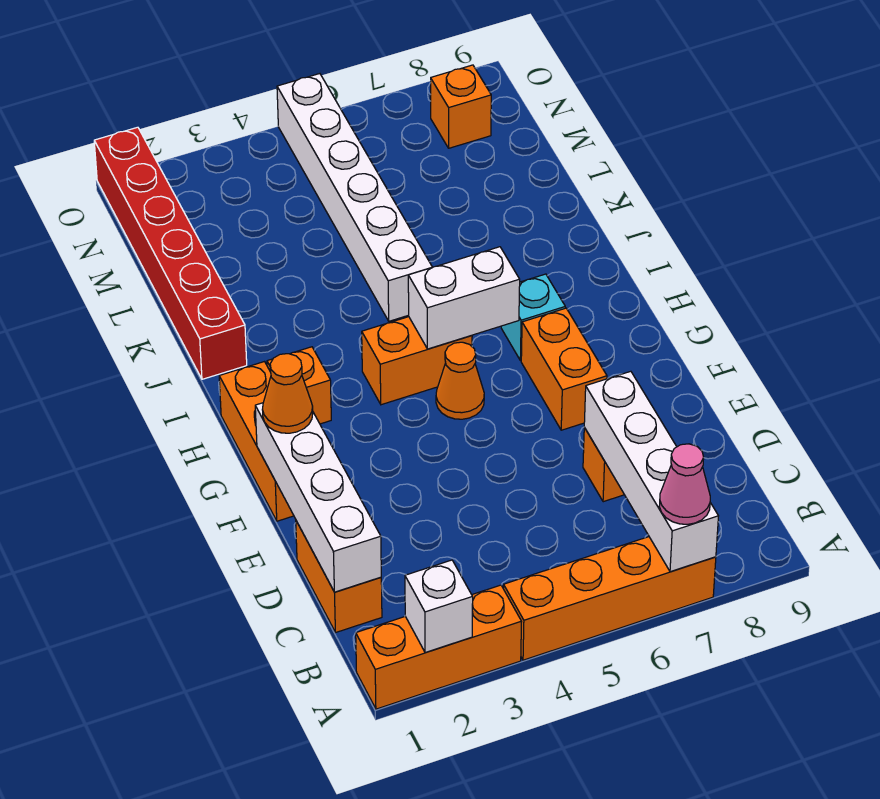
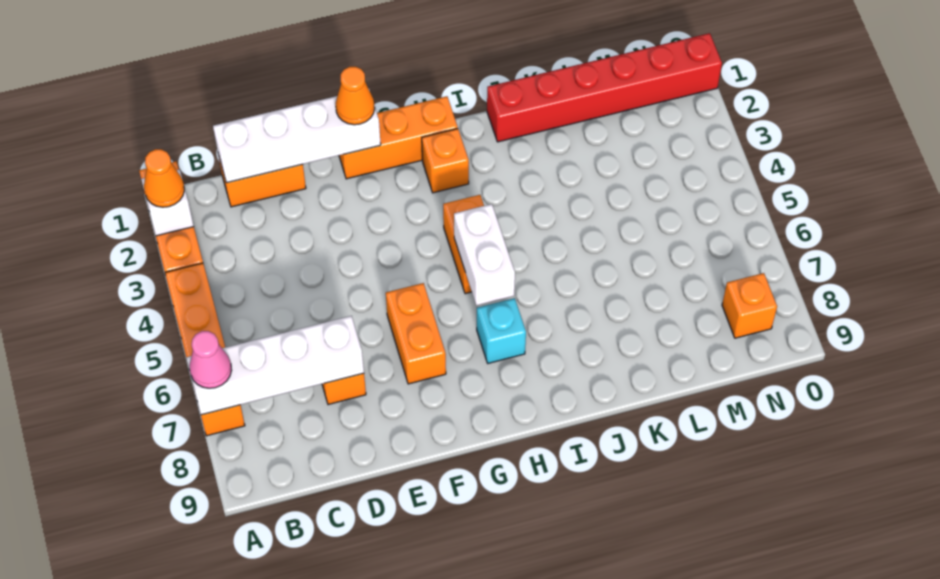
orange 1x2 brick [521,308,607,430] -> orange 1x2 brick turned to [386,283,446,384]
orange 1x1 cone [436,342,484,419] -> orange 1x1 cone moved to [144,149,184,207]
white 1x6 brick [277,74,432,321] -> none

